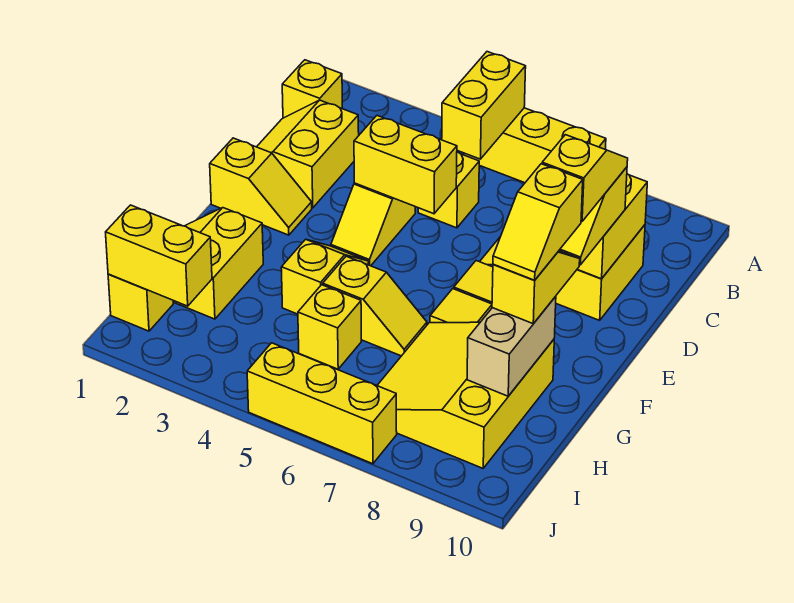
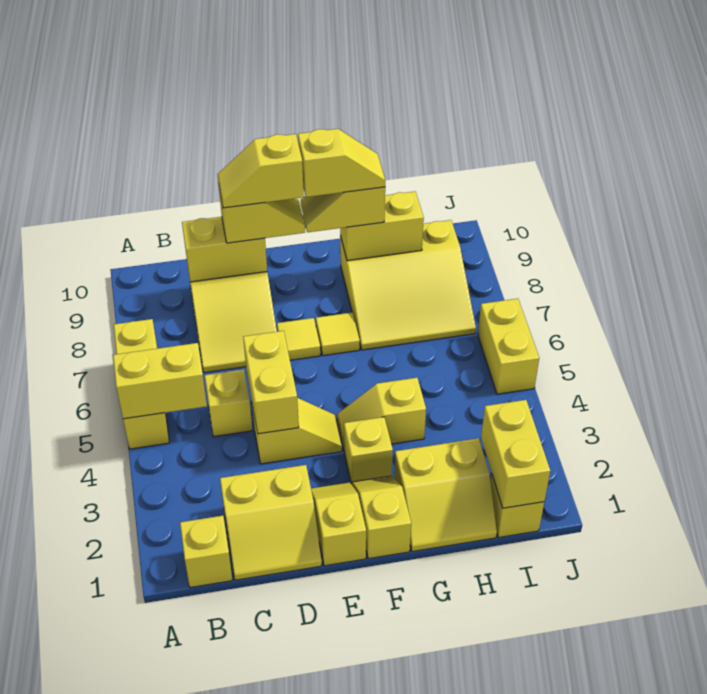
yellow 1x2 slope [323,256,427,356] -> yellow 1x2 slope moved to [352,476,411,559]
tan 1x2 brick [467,296,556,396] -> yellow 1x2 brick [340,192,424,261]
yellow 1x1 brick [298,285,361,369] -> yellow 1x1 brick moved to [344,417,393,484]
yellow 1x3 brick [247,343,397,464] -> yellow 1x2 brick [478,299,539,394]

